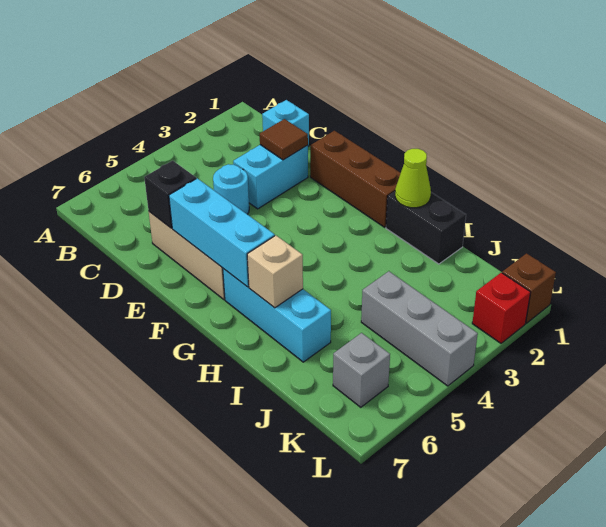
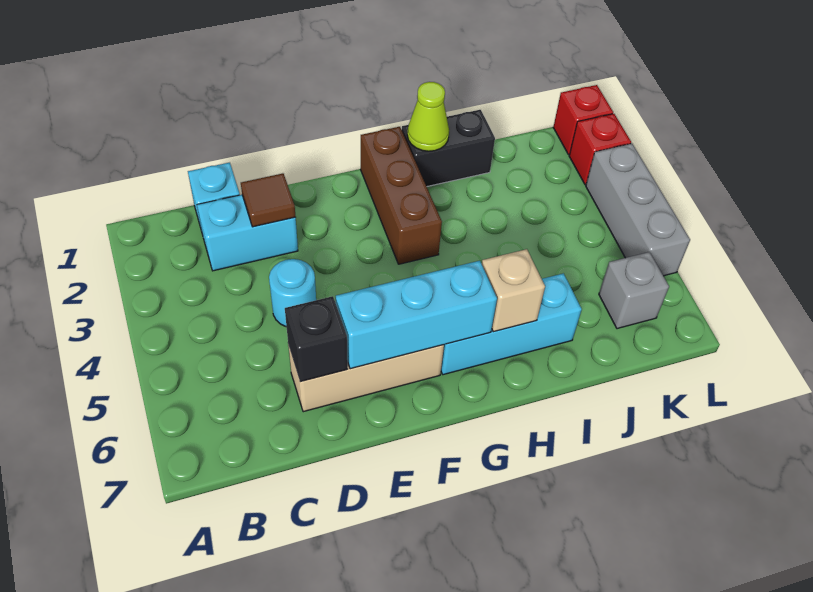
cyan 1x2 brick [233,145,308,209] -> cyan 1x2 brick turned to [197,195,298,271]
brown 1x3 brick [310,131,401,227] -> brown 1x3 brick turned to [361,127,442,264]
grey 1x3 brick [361,271,478,386] -> grey 1x3 brick turned to [586,144,690,276]
brown 1x1 brick [502,253,556,323] -> red 1x1 brick [553,85,613,155]

